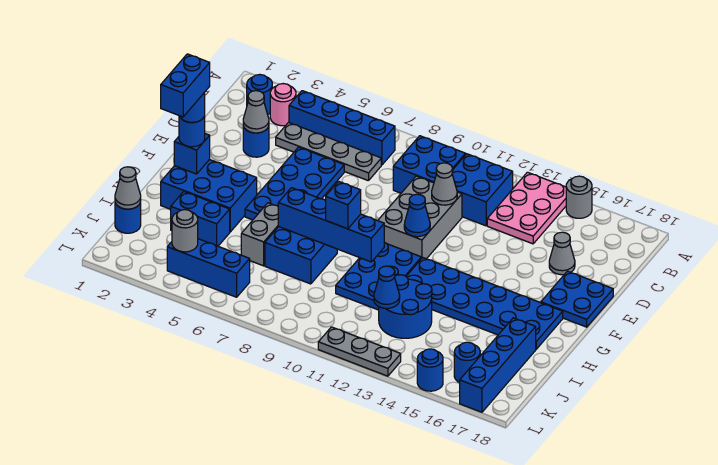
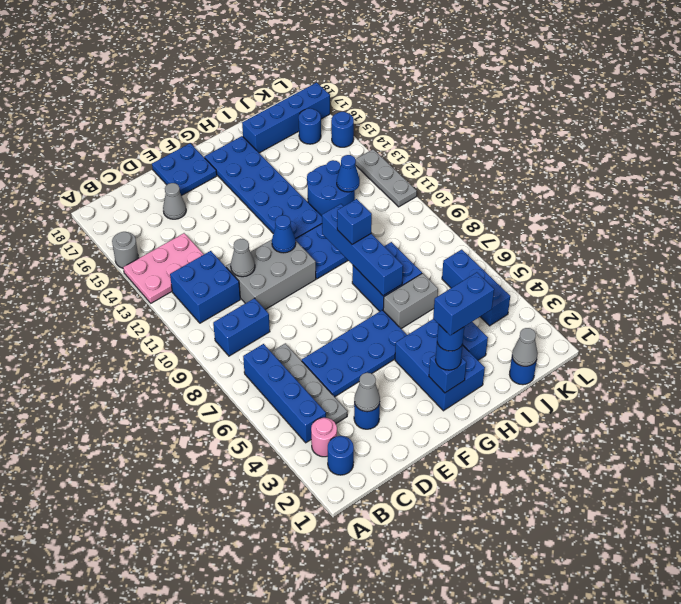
blue 2x2 brick [393,136,466,193] -> blue 1x2 brick [213,298,270,356]
grey 1x1 round brick [172,210,198,252] -> none

